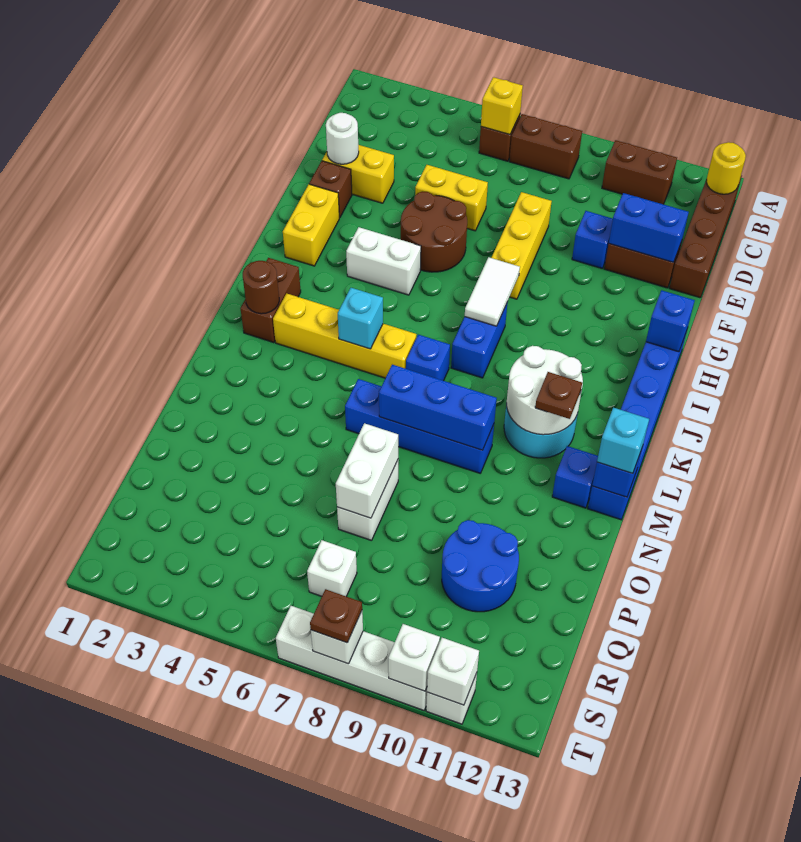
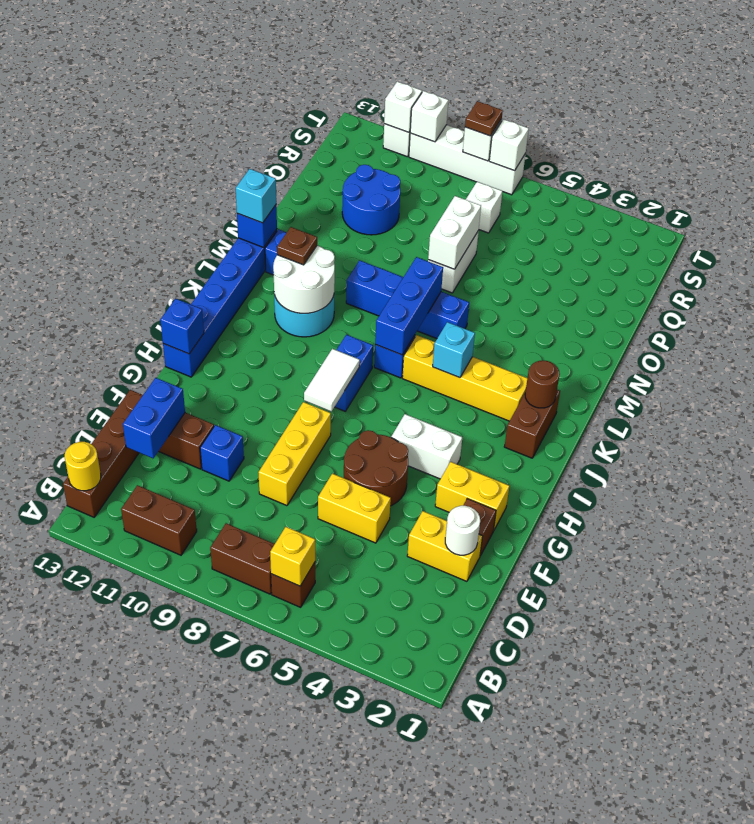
blue 1x2 brick [609,193,689,262] -> blue 1x2 brick turned to [123,378,185,458]
yellow 1x2 brick [283,184,339,266] -> yellow 1x2 brick turned to [435,462,509,531]
blue 1x3 brick [379,365,497,450] -> blue 1x3 brick turned to [375,257,443,355]
none -> white 1x1 brick [489,119,529,171]

